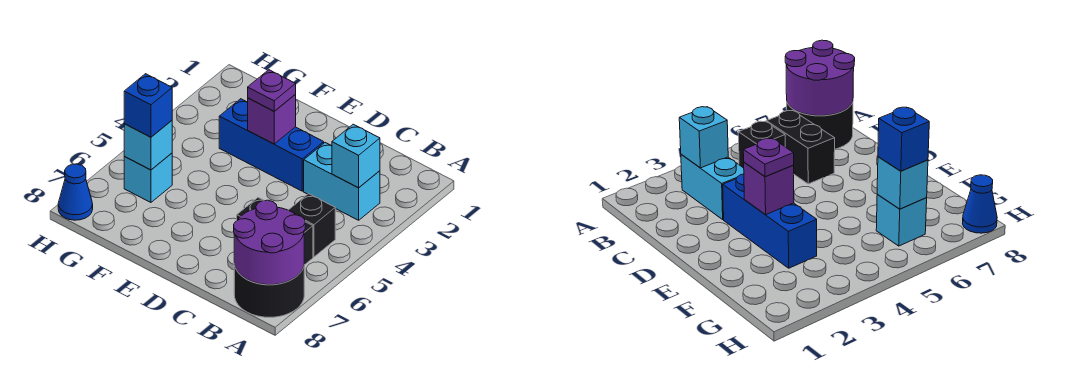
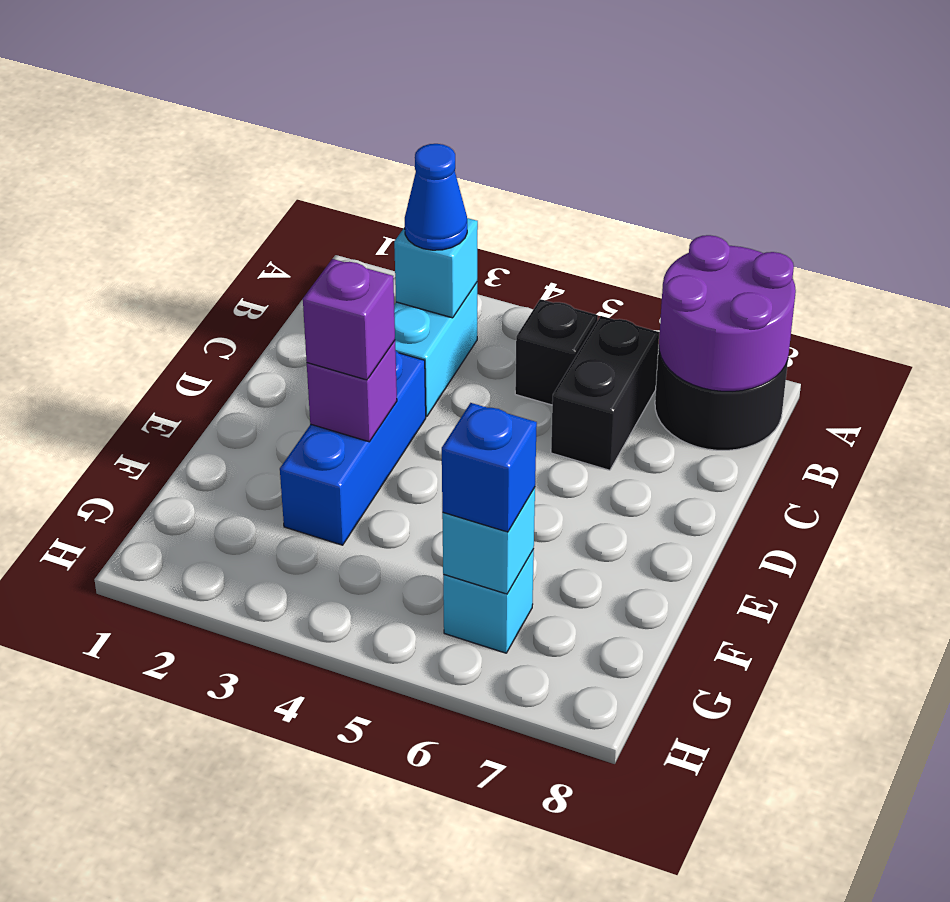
purple 1x1 plate [248,70,296,111] -> purple 1x1 brick [303,259,395,380]
blue 1x1 cone [58,164,93,220] -> blue 1x1 cone moved to [405,144,467,250]

